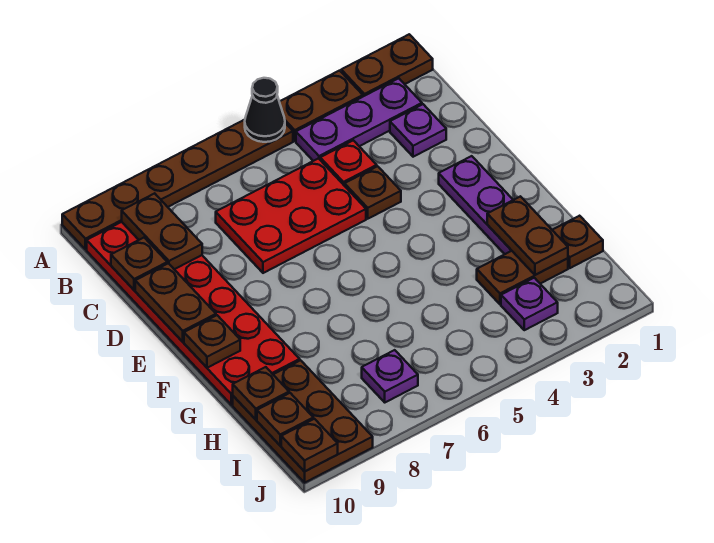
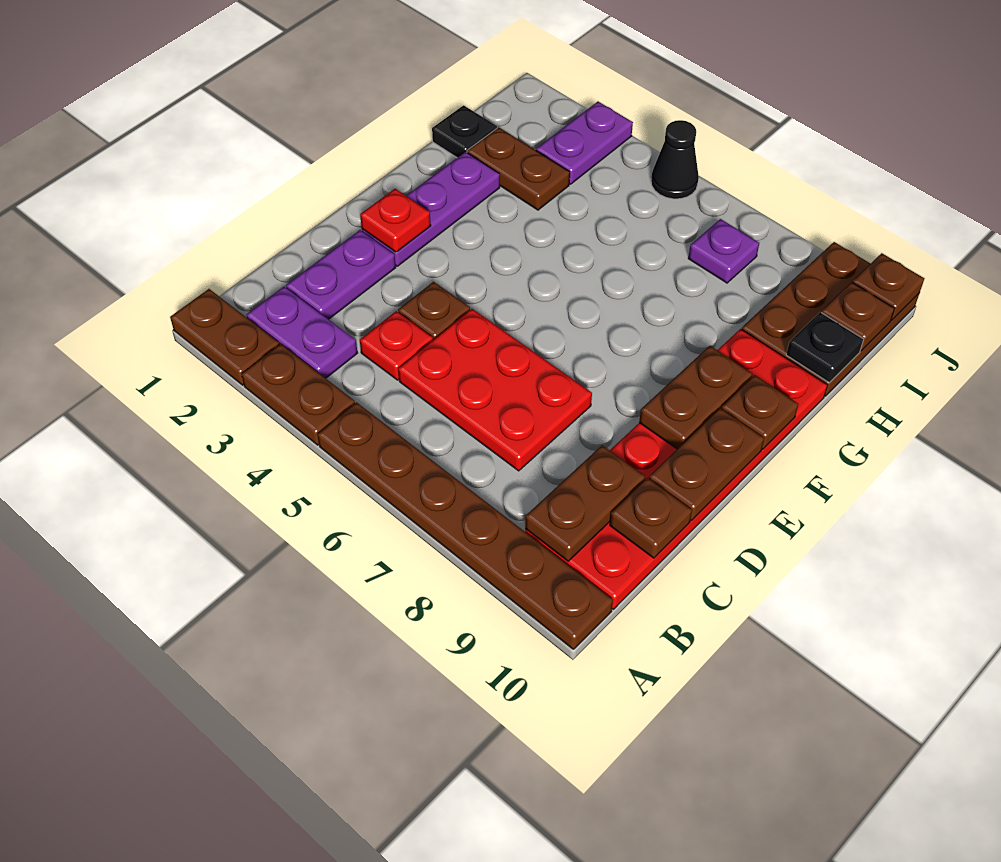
black 1x1 cone [245,78,285,142] -> black 1x1 cone moved to [651,120,699,199]
purple 1x3 plate [296,78,422,161] -> purple 1x2 plate [246,287,357,378]
purple 1x1 plate [390,104,446,157] -> purple 1x2 plate [286,230,396,319]
none -> red 1x1 plate [360,189,431,252]
brown 1x2 plate [487,196,568,275] -> brown 1x2 plate moved to [639,346,752,449]
brown 1x1 plate [553,216,603,268] -> black 1x1 plate [432,105,497,158]
brown 1x1 plate [233,367,289,419] -> black 1x1 plate [786,312,863,382]
purple 1x1 plate [501,278,558,330] -> purple 1x2 plate [536,102,633,184]

